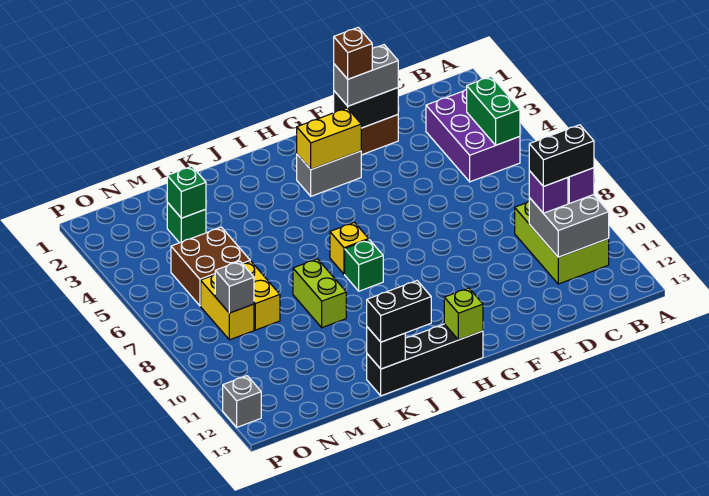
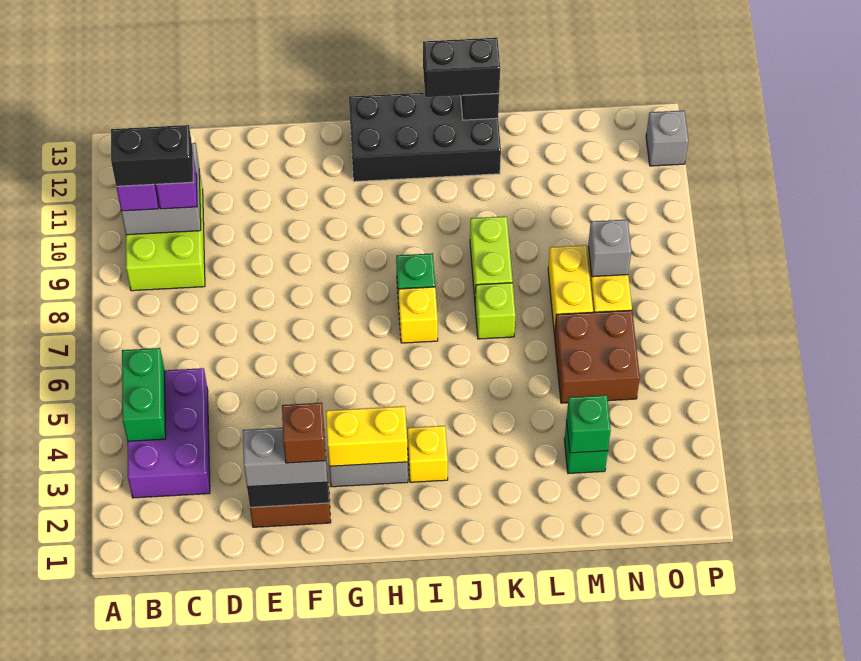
black 1x4 brick [367,324,483,396] -> black 2x4 brick [349,93,501,182]
lime 1x1 brick [444,288,483,340] -> lime 1x1 brick moved to [475,283,516,339]
none -> yellow 1x1 brick [407,426,448,482]

